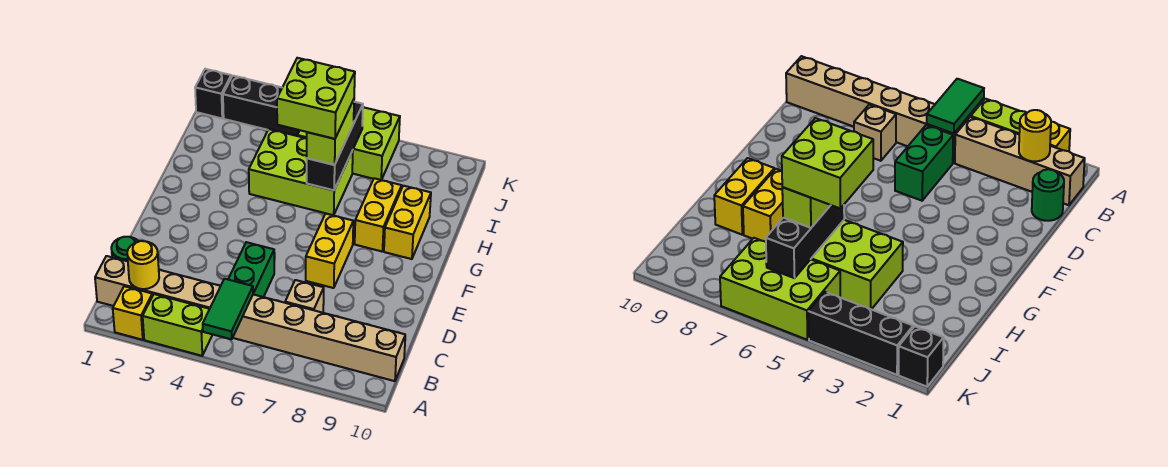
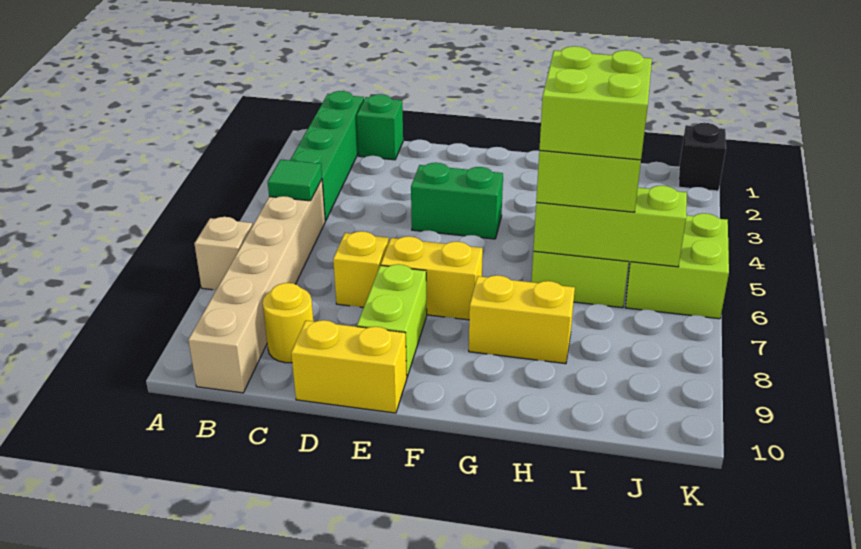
yellow 1x1 brick [113,286,152,340] -> yellow 1x1 brick moved to [333,231,389,307]
lime 1x2 brick [143,294,213,356] -> lime 1x2 brick moved to [357,264,427,377]
green 1x2 tile [203,279,253,339] -> green 1x1 tile [268,160,322,201]
tan 1x4 brick [95,256,220,309] -> green 1x4 brick [290,91,364,221]
yellow 1x1 round brick [127,241,159,289] -> yellow 1x1 round brick moved to [263,283,313,363]
green 1x1 round brick [111,237,139,261] -> green 1x1 brick [357,94,403,160]
green 1x2 brick [228,242,274,297] -> green 1x2 brick moved to [411,163,503,239]
tan 1x1 brick [285,280,324,313] -> tan 1x1 brick moved to [194,217,253,290]
yellow 1x2 brick [384,186,431,259] -> yellow 1x2 brick moved to [291,320,407,413]
black 1x3 brick [307,102,363,190] -> lime 1x3 brick [533,186,687,267]
lime 2x3 brick [297,107,400,180] -> lime 2x2 brick [625,213,729,319]
black 1x3 brick [223,76,300,136] -> none

